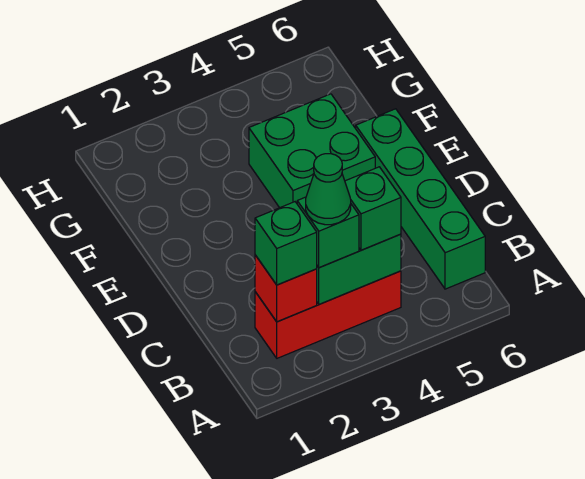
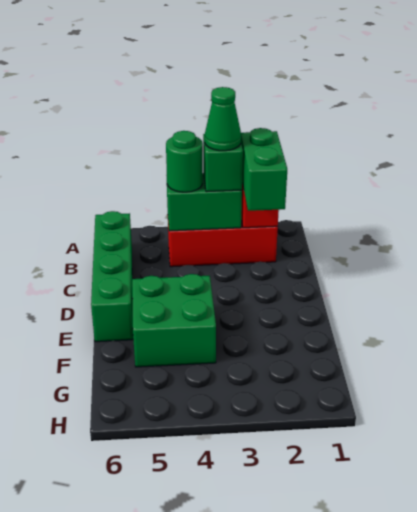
green 1x1 brick [255,202,317,285] -> green 1x2 brick [241,128,287,211]
green 1x1 brick [345,167,401,250] -> green 1x1 round brick [166,131,203,192]

